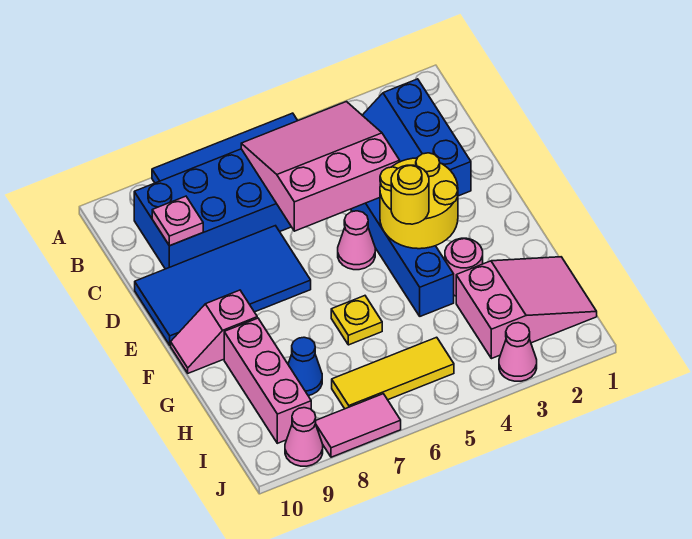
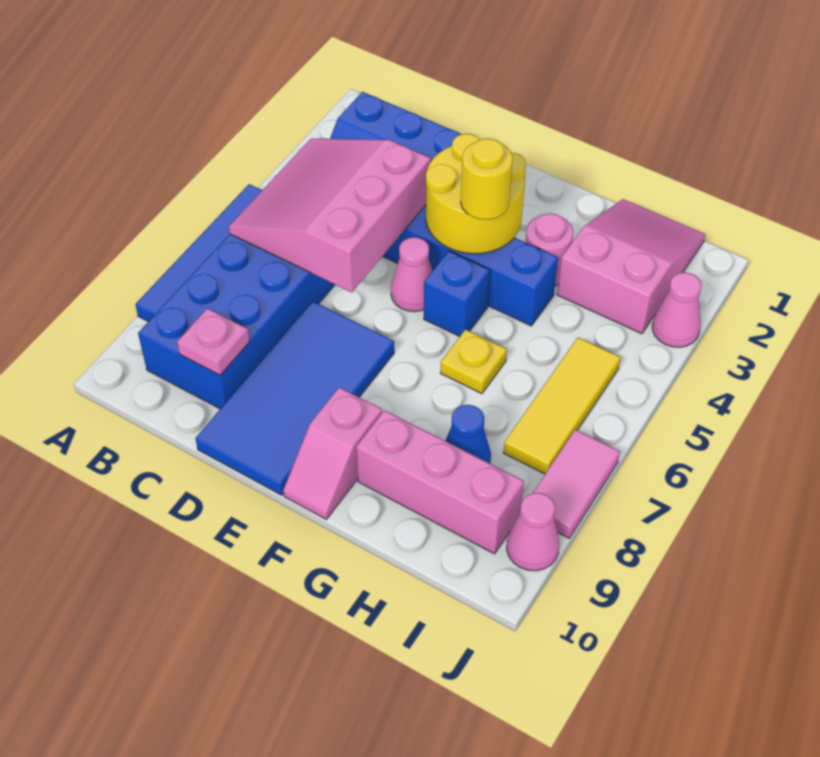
none -> blue 1x1 brick [424,251,490,337]

